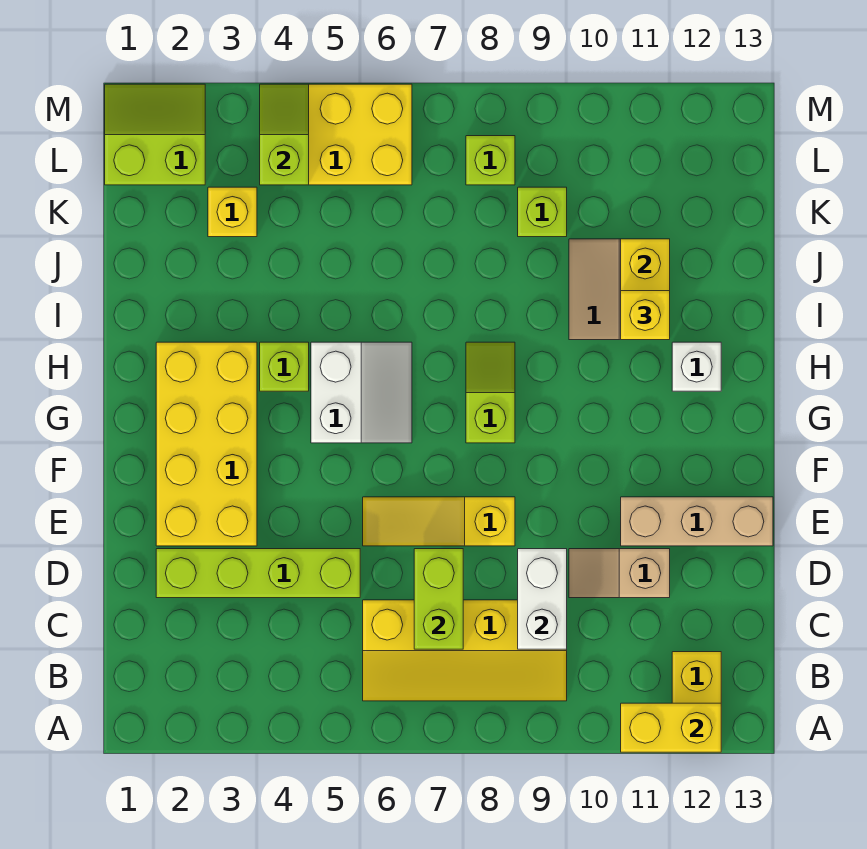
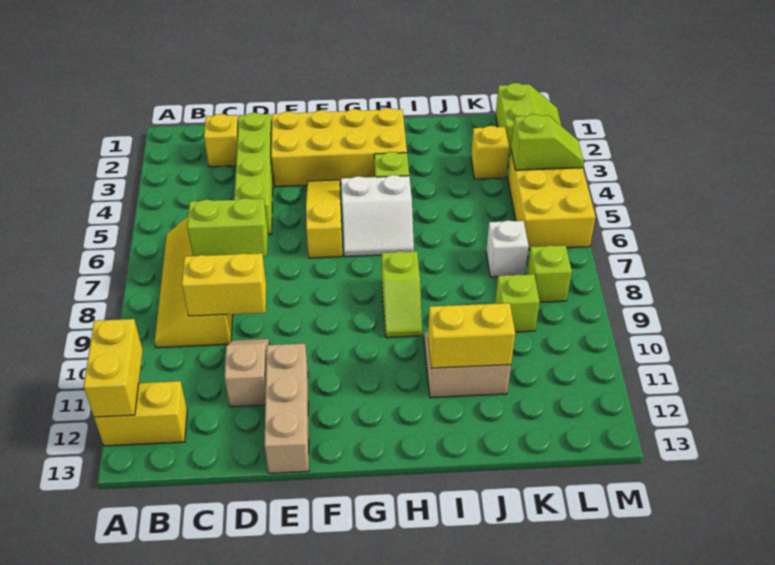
white 1x2 brick [518,549,567,649] -> yellow 1x2 brick [182,253,266,316]
yellow 1x3 slope [363,497,515,546] -> yellow 1x3 slope moved to [306,180,343,258]
lime 1x2 slope [466,342,515,443] -> lime 1x2 slope turned to [382,251,422,338]
white 1x1 brick [672,342,721,391] -> white 1x1 brick moved to [486,221,528,277]
yellow 1x1 brick [621,291,670,340] -> yellow 1x1 brick moved to [204,114,239,167]

